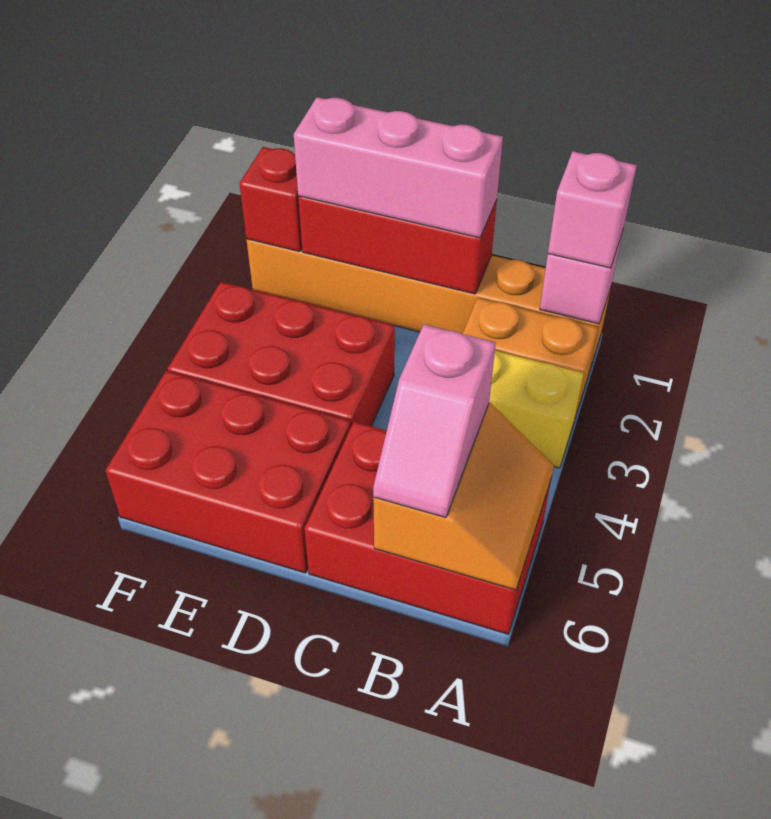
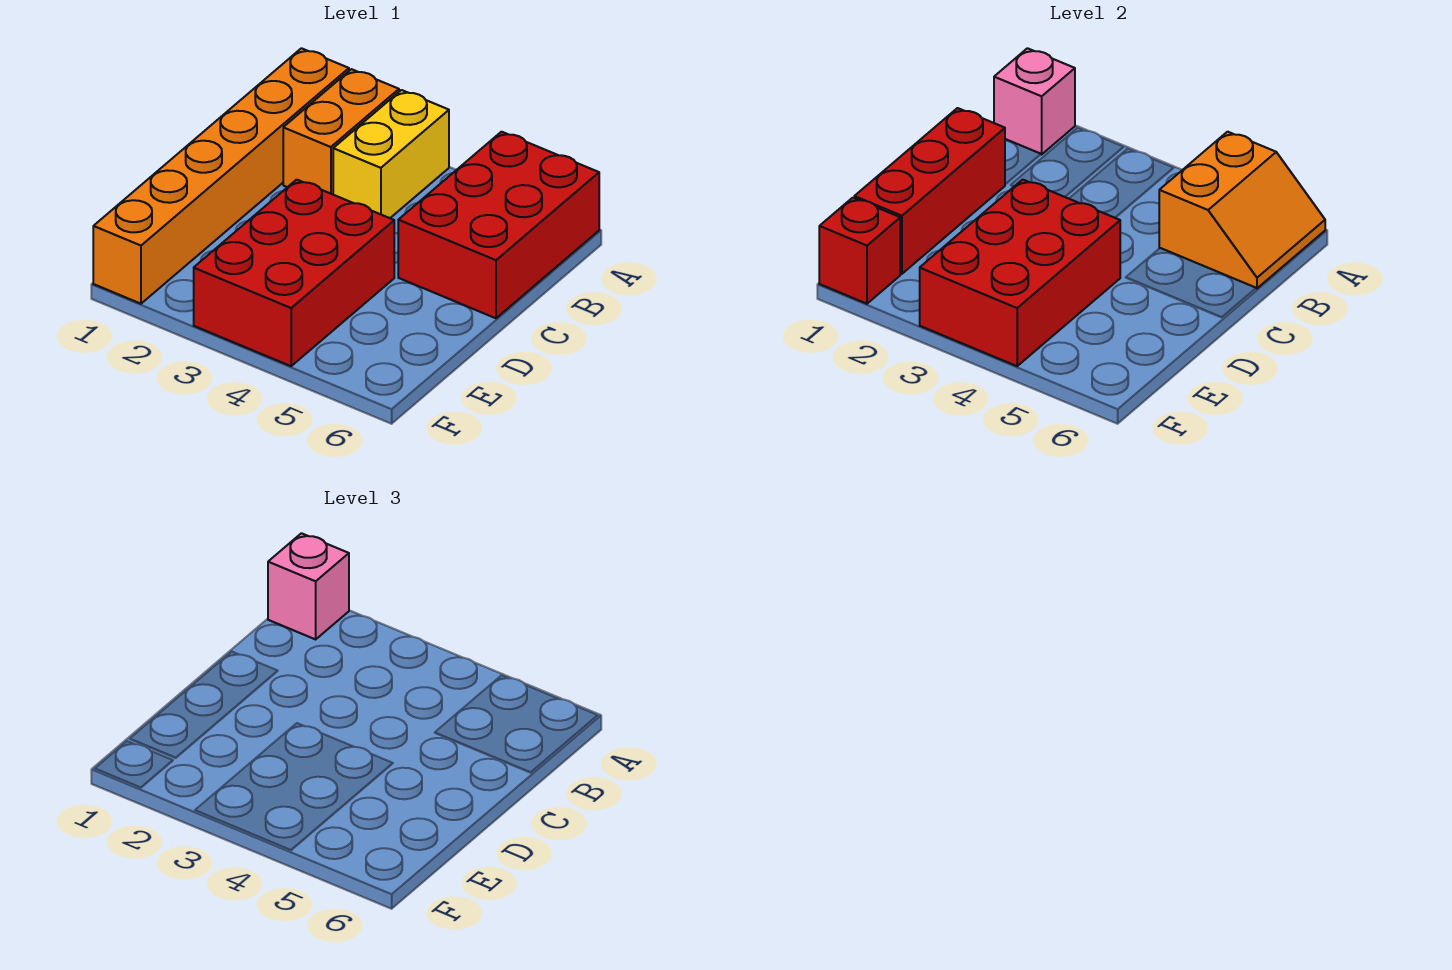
orange 2x2 slope [373,403,554,590] -> orange 2x2 slope turned to [1159,132,1325,288]
pink 1x2 slope [373,324,496,518] -> none
pink 1x3 brick [294,97,503,238] -> none
red 2x3 brick [105,371,351,573] -> red 2x3 brick moved to [920,180,1120,366]

